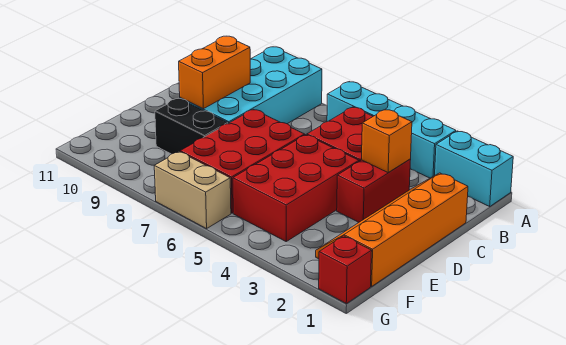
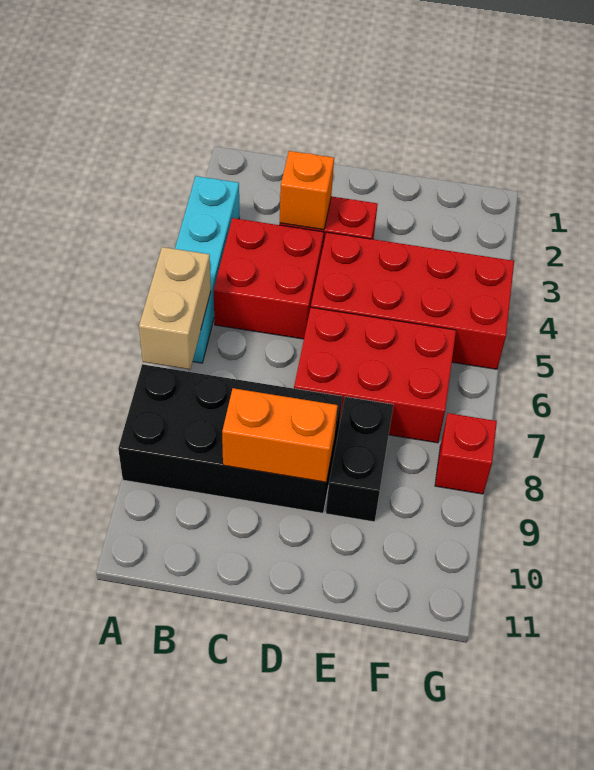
cyan 1x2 brick [435,131,513,206] -> none
cyan 2x4 brick [180,47,322,124] -> black 2x4 brick [118,364,342,513]
orange 2x4 slope [316,173,468,286] -> none
red 2x3 brick [233,135,359,241] -> red 2x4 brick [311,232,514,369]
red 1x1 brick [319,236,372,304] -> red 1x1 brick moved to [435,413,497,494]
tan 1x2 brick [154,152,231,229] -> tan 1x2 brick moved to [139,247,211,369]

